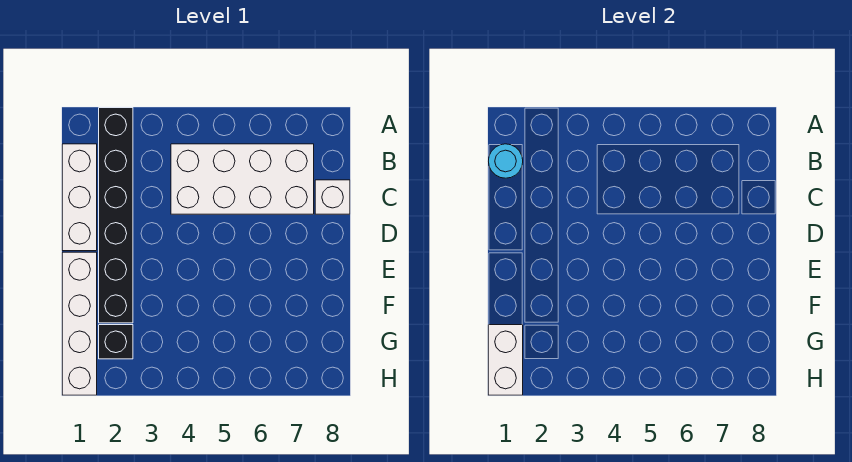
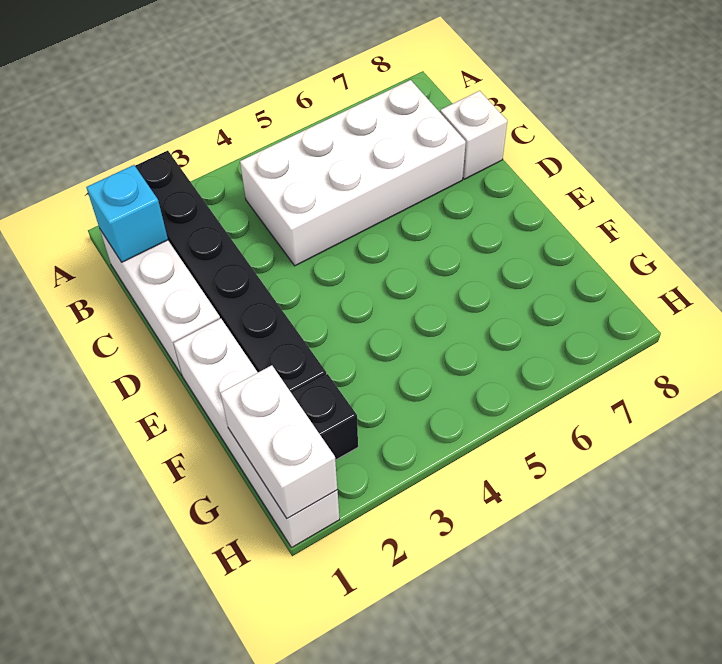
cyan 1x1 round brick [488,144,523,178] -> cyan 1x1 brick [86,165,168,262]

